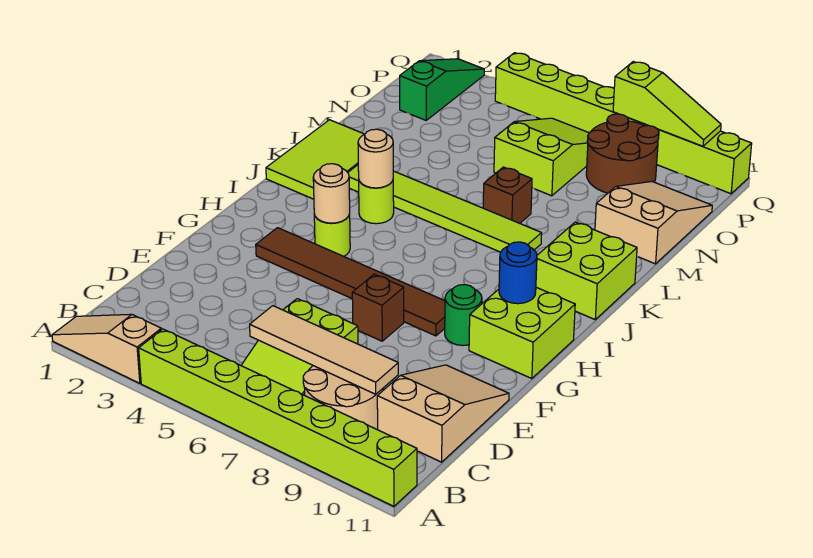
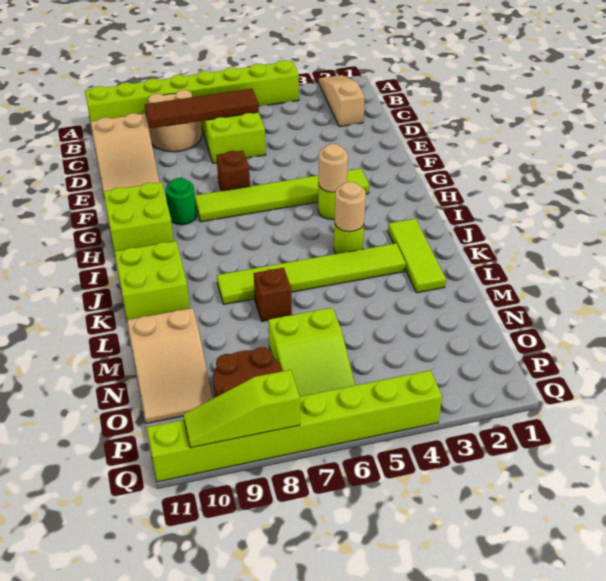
tan 1x3 slope [52,314,161,383] -> tan 1x3 slope turned to [319,75,365,127]
tan 1x4 tile [250,306,398,394] -> brown 1x4 tile [145,89,259,128]
brown 1x6 tile [256,228,445,336] -> lime 1x6 tile [195,168,369,222]
blue 1x1 round brick [499,242,537,304] -> none
lime 2x3 tile [266,120,365,199] -> lime 1x3 tile [388,219,446,293]
green 1x3 slope [400,59,484,120] -> none

